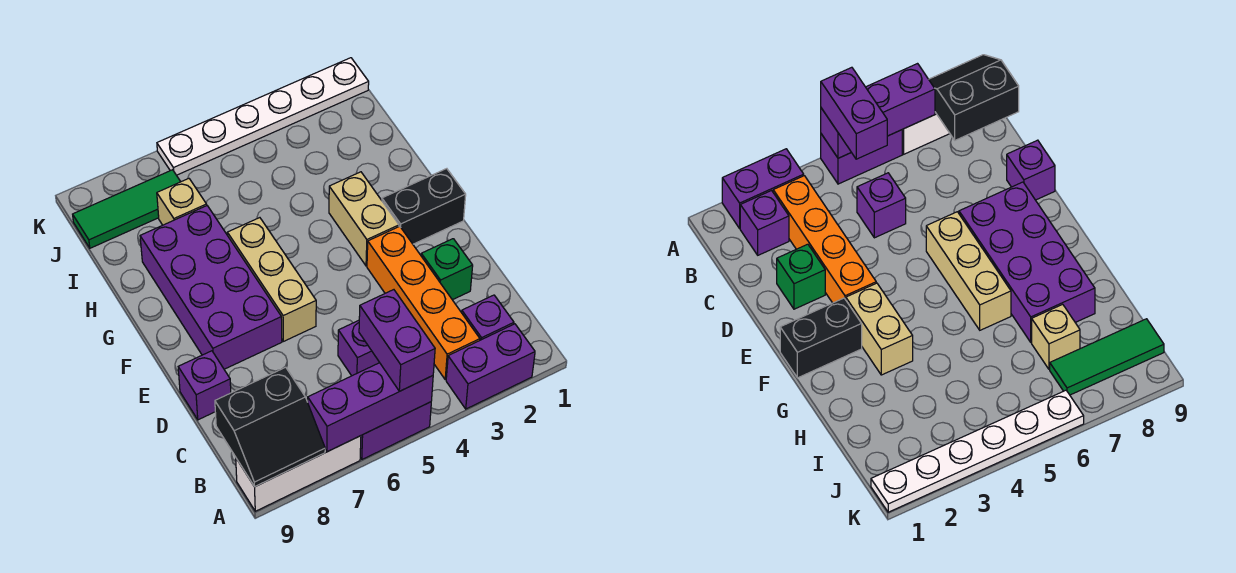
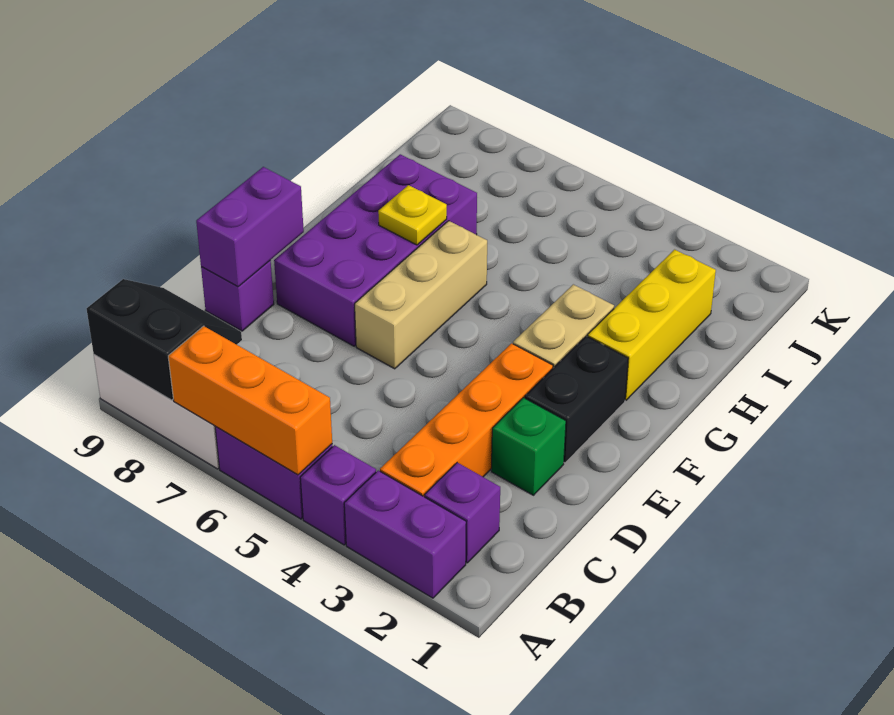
purple 1x3 brick [308,363,433,452] -> orange 1x3 brick [168,326,332,475]
purple 1x2 brick [359,290,435,391] -> purple 1x2 brick moved to [196,167,304,286]
black 2x2 slope [215,367,325,487] -> black 2x2 slope turned to [87,279,242,400]
purple 1x1 brick [338,320,380,376] -> purple 1x1 brick moved to [300,445,376,545]
black 1x2 brick [382,169,466,244] -> black 1x2 brick turned to [525,336,628,463]
none -> yellow 1x3 brick [588,250,716,400]
none -> yellow 1x1 plate [378,185,447,245]
tan 1x1 brick [157,179,207,225] -> none
green 1x3 tile [73,170,181,248] -> none
white 1x6 plate [157,58,369,175] -> none

